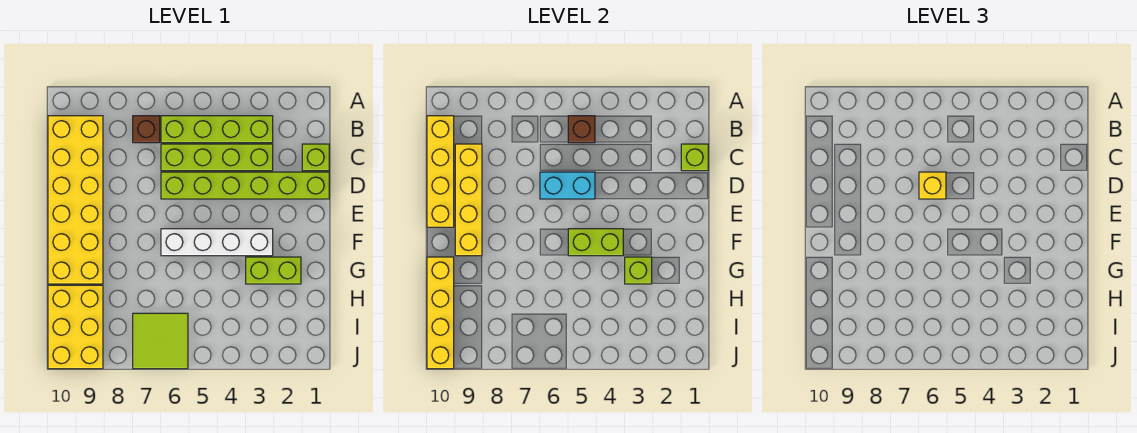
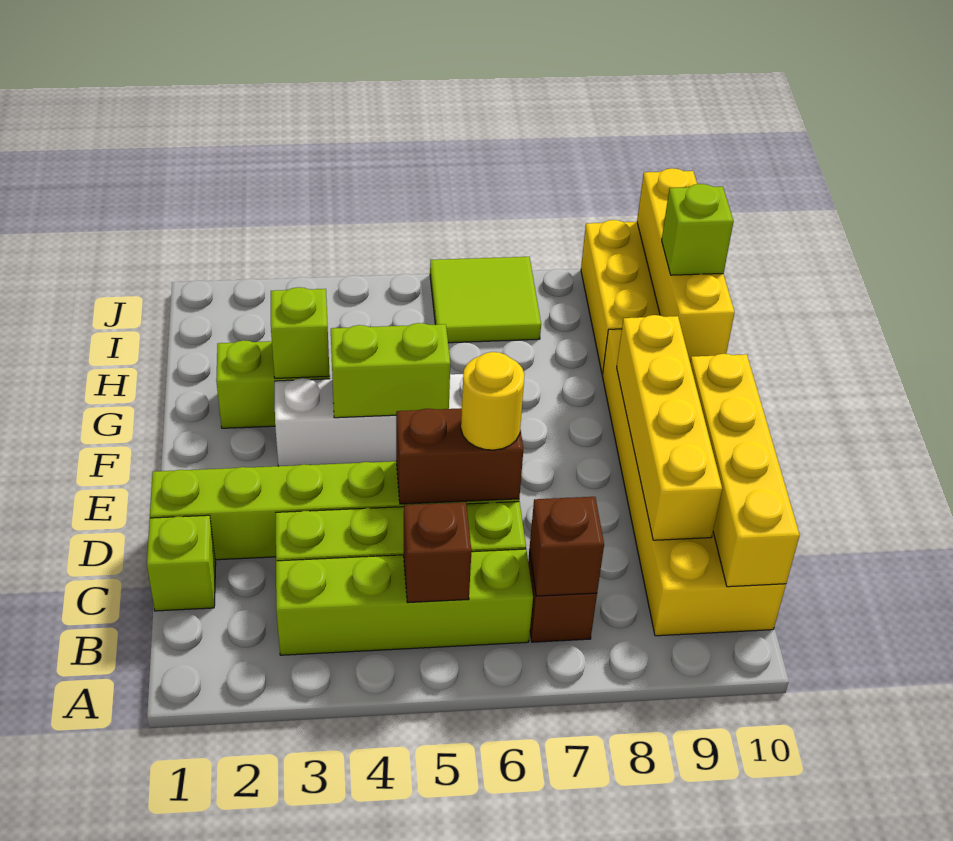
none -> brown 1x1 brick [529,497,604,596]
lime 1x1 brick [681,144,708,171] -> lime 1x1 brick moved to [662,184,734,275]
cyan 1x2 brick [540,172,595,199] -> brown 1x2 brick [396,408,523,504]
yellow 1x1 brick [919,172,946,199] -> yellow 1x1 round brick [461,352,525,450]

